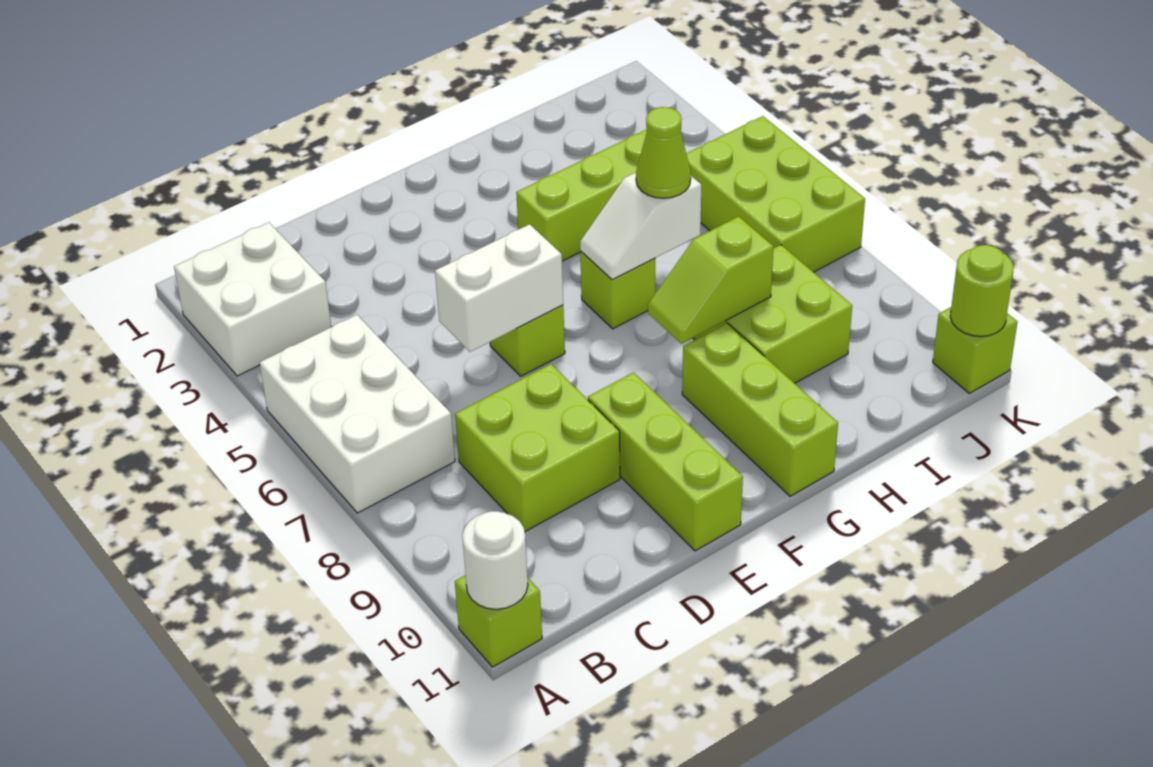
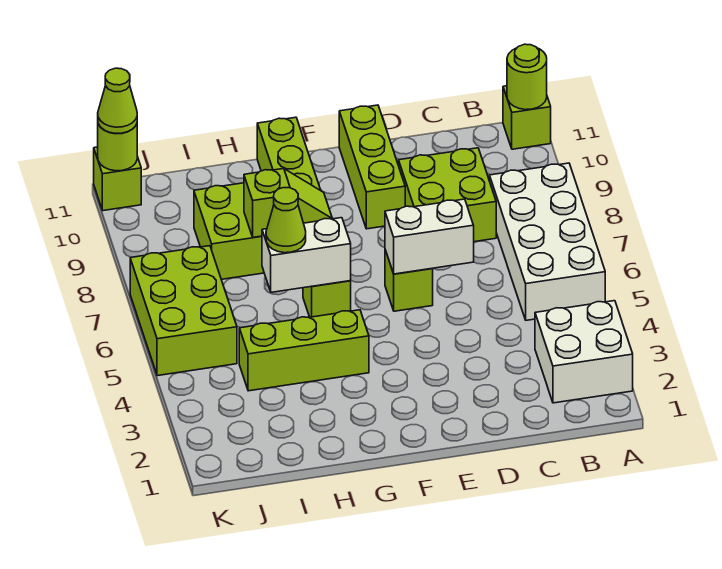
white 2x3 brick [260,315,455,513] -> white 2x4 brick [490,163,605,320]
white 1x1 round brick [462,511,528,609] -> lime 1x1 round brick [507,44,547,110]
white 1x2 slope [580,173,701,280] -> white 1x2 brick [262,218,351,292]
none -> lime 1x1 cone [98,68,137,133]

